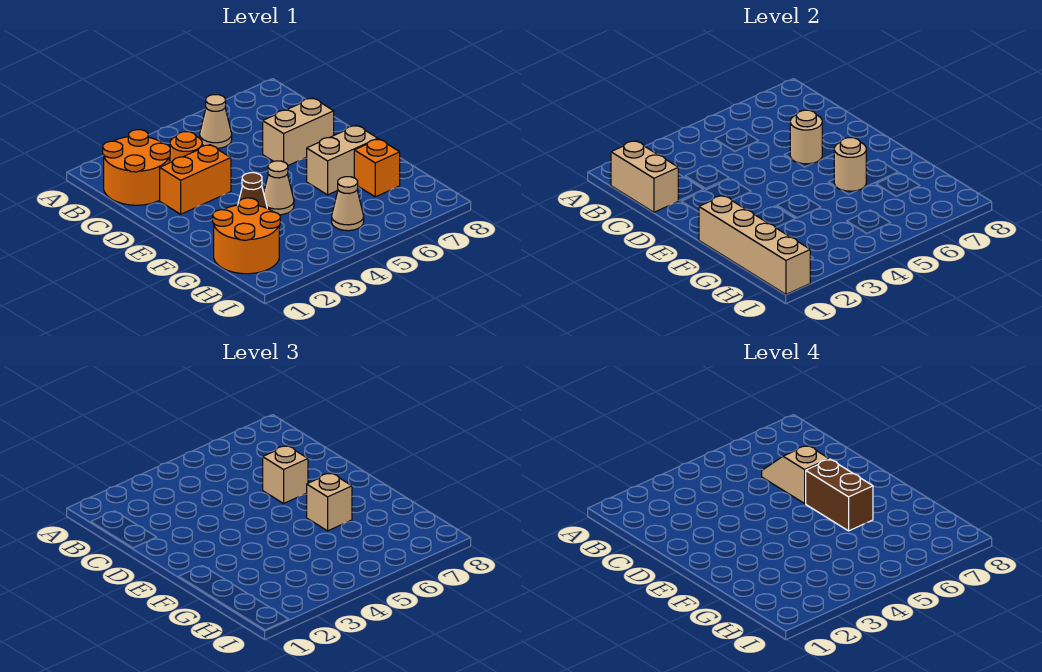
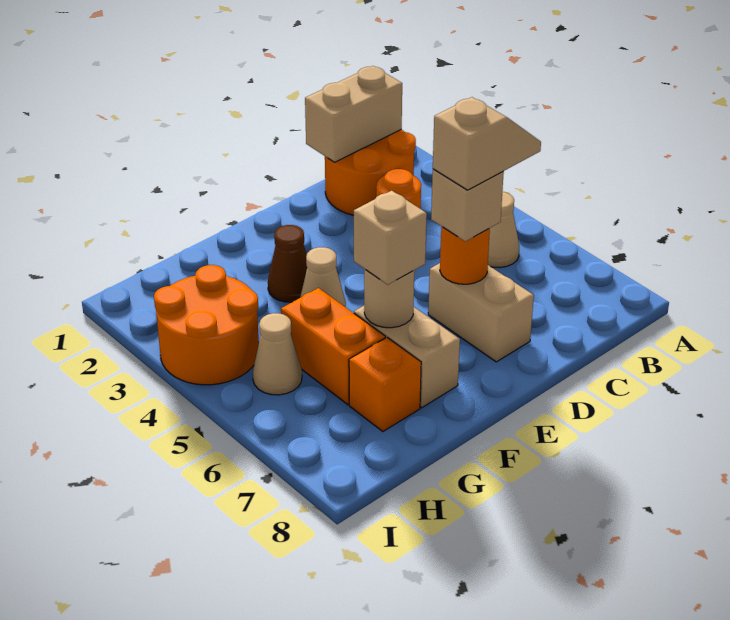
orange 1x2 brick [160,145,231,214] -> orange 1x2 brick moved to [281,288,385,405]
tan 1x1 round brick [790,110,822,164] -> orange 1x1 round brick [440,226,490,284]
brown 1x2 brick [806,459,873,531] -> none
tan 1x4 brick [699,195,810,294] -> none
orange 2x2 round brick [213,198,280,274] -> orange 2x2 round brick moved to [154,265,259,385]

